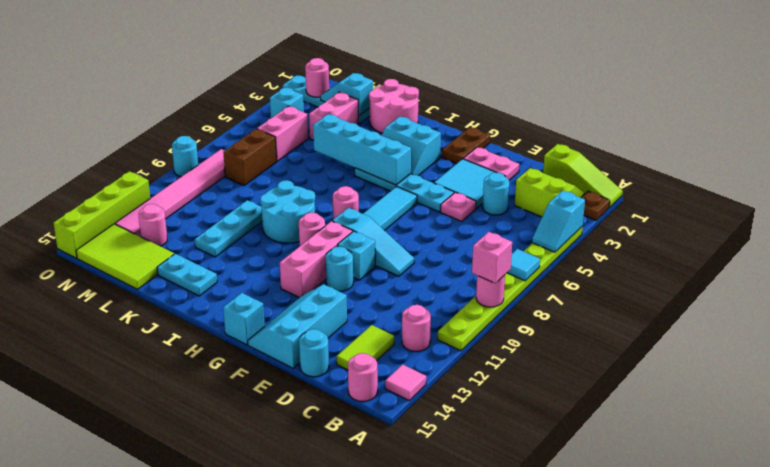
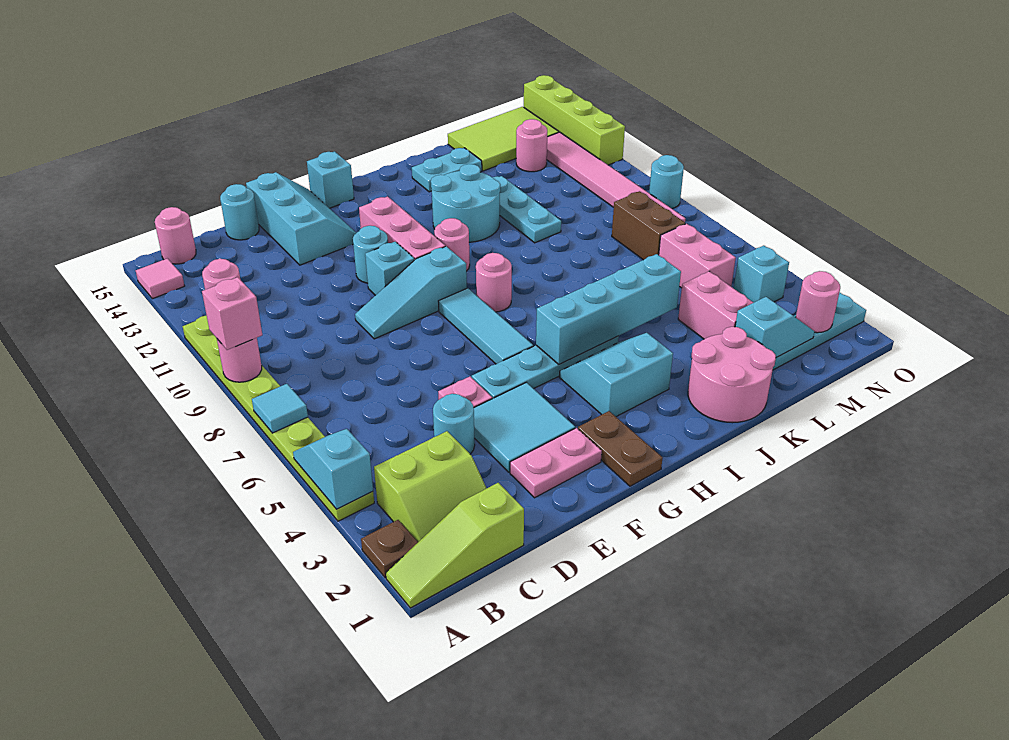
lime 1x2 tile [337,325,394,370] -> none
cyan 2x2 round brick [260,180,315,243] -> cyan 2x2 round brick moved to [431,164,500,242]

